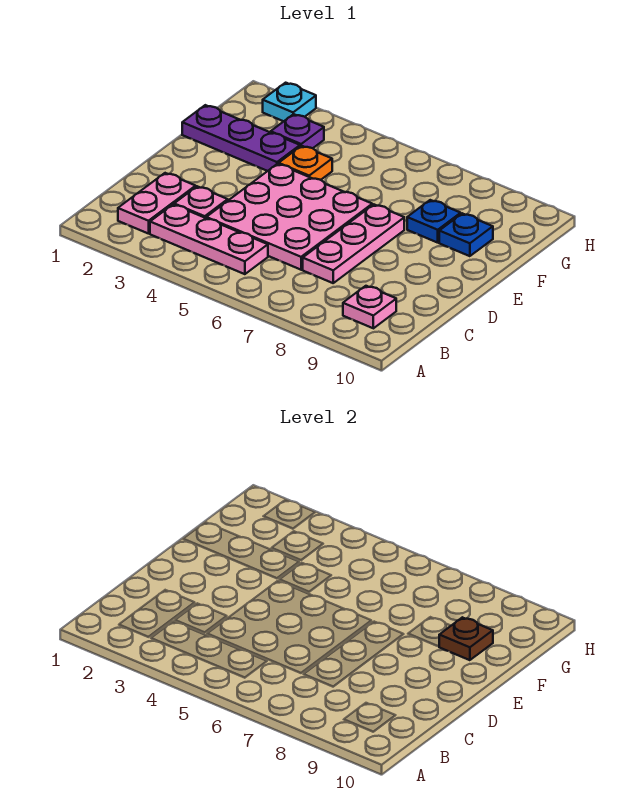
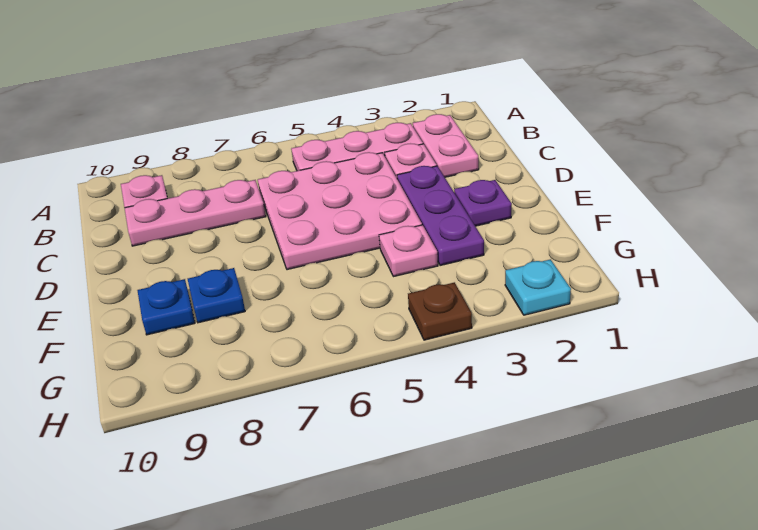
pink 1x3 plate [303,205,404,283] -> pink 1x3 plate turned to [125,180,266,246]
purple 1x3 plate [182,105,300,171] -> purple 1x3 plate turned to [397,166,484,266]
orange 1x1 plate [279,146,332,180] -> pink 1x1 plate [379,225,438,277]
brown 1x1 plate [439,617,493,660] -> brown 1x1 plate moved to [408,282,472,340]
purple 1x1 plate [271,114,324,148] -> purple 1x1 plate moved to [454,180,512,226]

